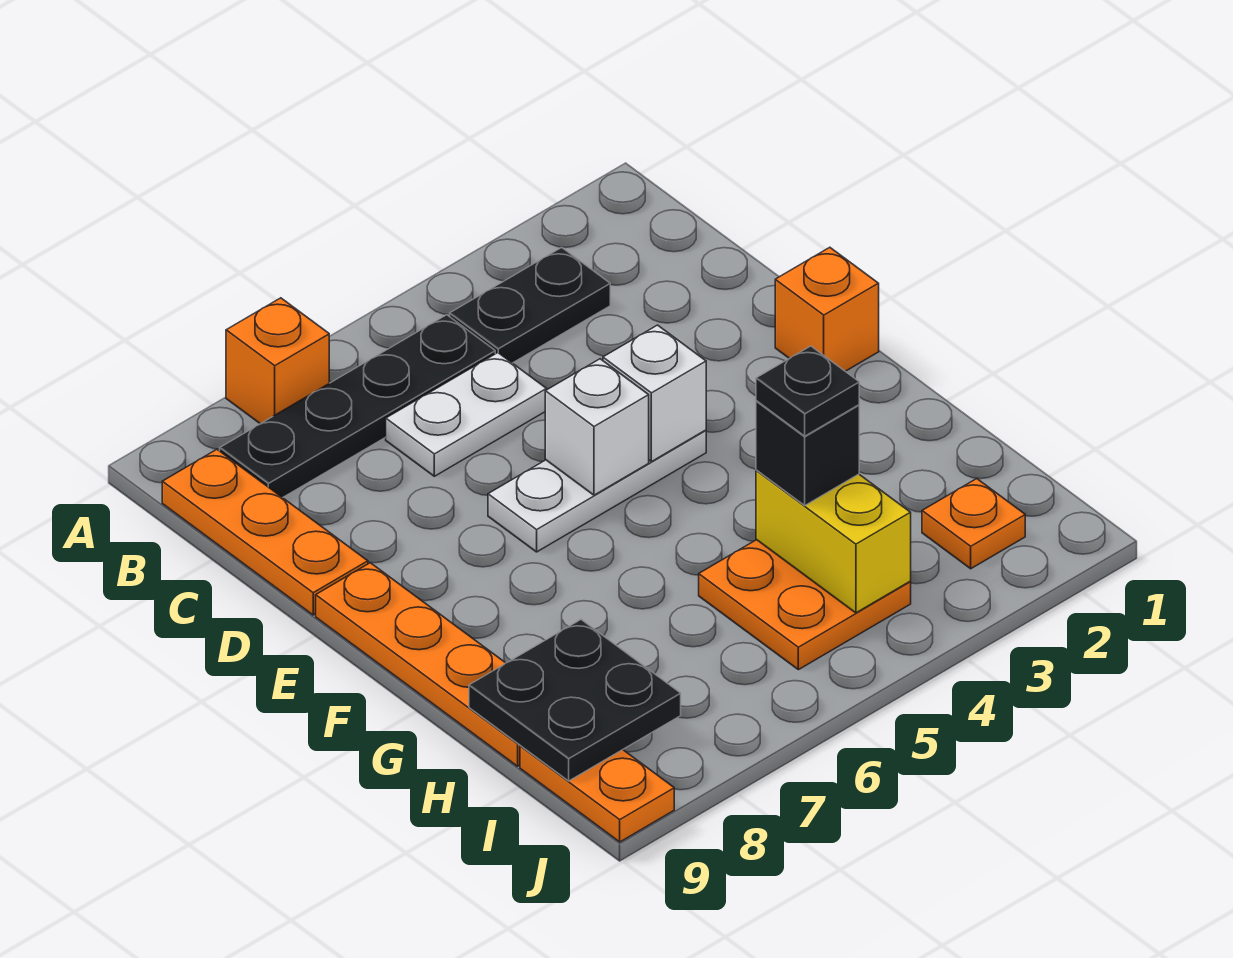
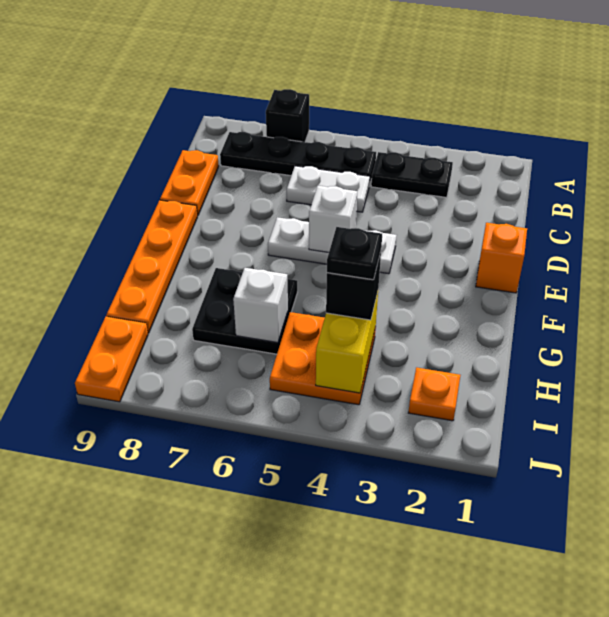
orange 1x1 brick [226,298,329,424] -> black 1x1 brick [266,89,309,142]
orange 1x3 plate [162,450,368,615] -> orange 1x2 plate [160,150,219,216]
white 1x1 brick [603,325,706,462] -> white 1x1 brick moved to [233,268,288,343]
black 2x2 plate [469,620,681,781] -> black 2x2 plate moved to [192,268,297,354]

